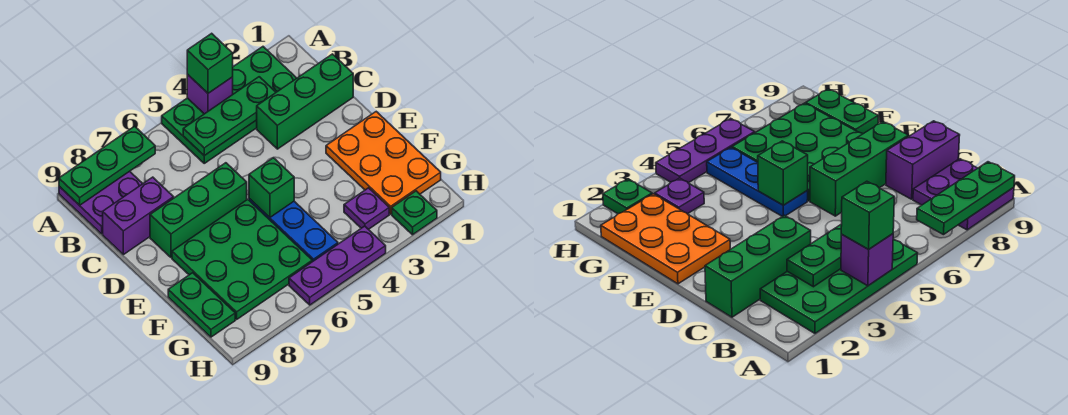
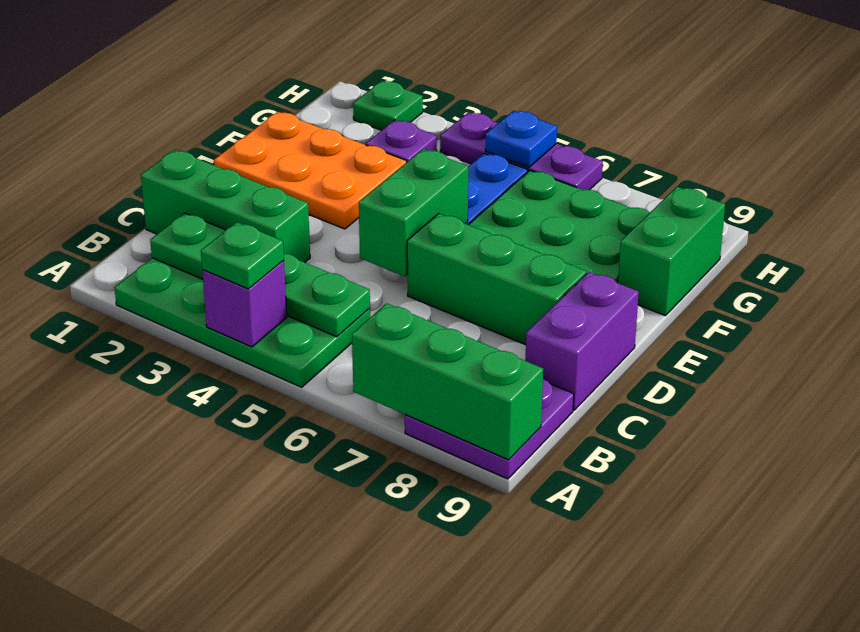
green 1x1 brick [187,33,233,93] -> green 1x1 plate [201,222,284,289]
green 1x3 plate [59,126,155,205] -> green 1x3 brick [352,303,543,460]
green 1x3 plate [183,77,276,156] -> green 1x4 plate [150,213,370,337]
purple 1x2 brick [103,177,174,255] -> purple 1x2 brick turned to [525,272,639,410]
orange 2x3 plate [326,112,441,214] -> orange 2x3 plate turned to [214,112,407,229]
green 1x1 brick [249,158,294,217] -> green 1x2 brick [359,149,468,276]
green 1x2 plate [168,273,235,337] -> green 1x2 brick [618,187,725,316]
none -> blue 1x1 plate [485,111,557,167]

